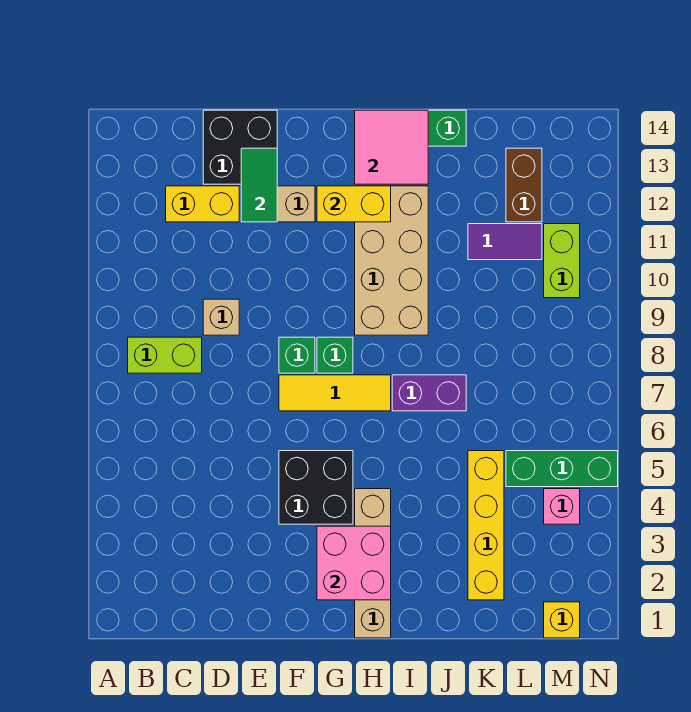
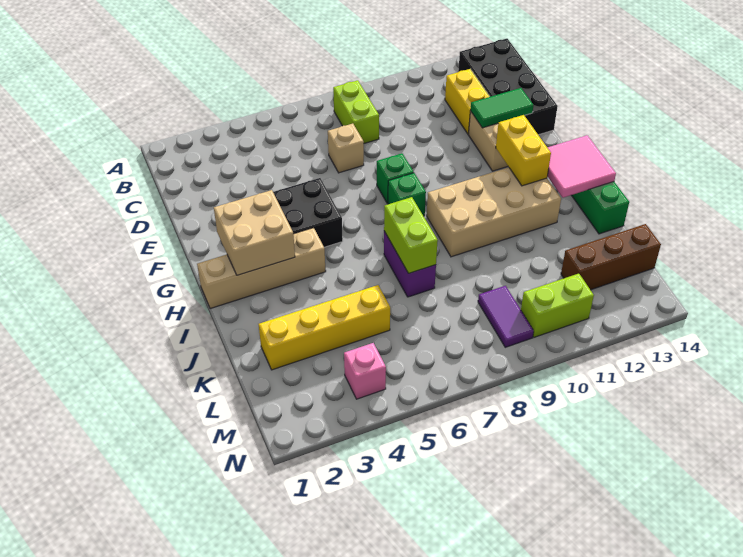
tan 1x1 brick [203,299,239,335] -> tan 1x1 brick moved to [328,124,364,173]
black 2x2 brick [203,110,277,184] -> black 2x4 brick [458,39,558,135]
yellow 1x3 tile [279,375,391,411] -> none
pink 2x2 brick [317,526,391,600] -> tan 2x2 brick [214,190,295,275]
none -> lime 1x2 brick [384,197,438,273]
purple 1x2 tile [468,224,542,260] -> purple 1x2 tile moved to [478,286,534,347]
green 1x3 brick [506,451,618,487] -> none
brown 1x2 brick [506,148,542,222] -> brown 1x3 brick [561,224,661,290]
yellow 1x1 brick [544,602,580,638] -> none

